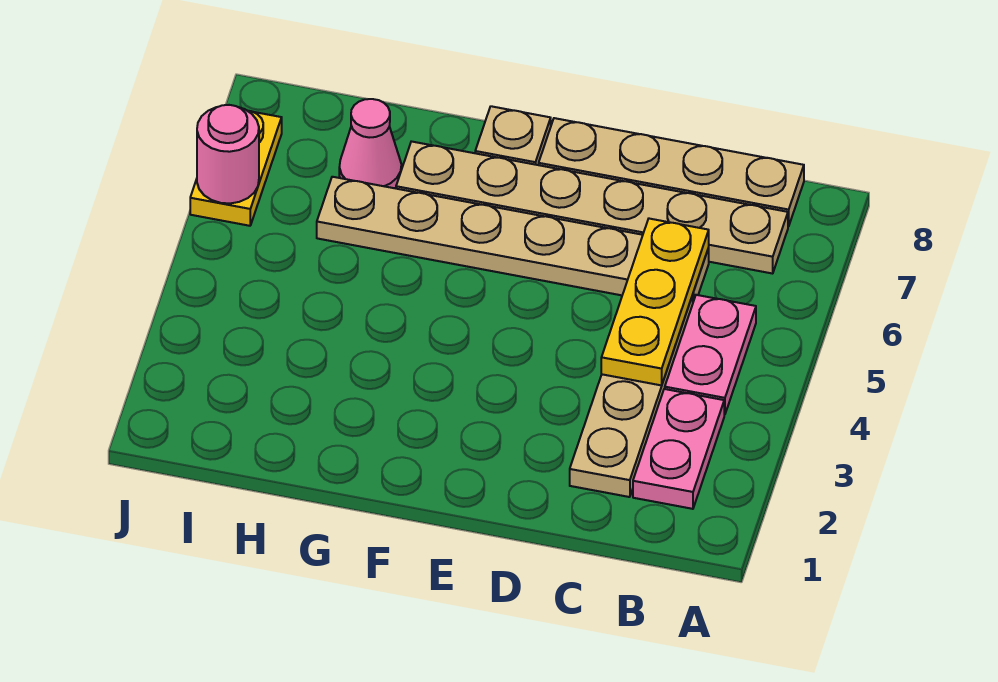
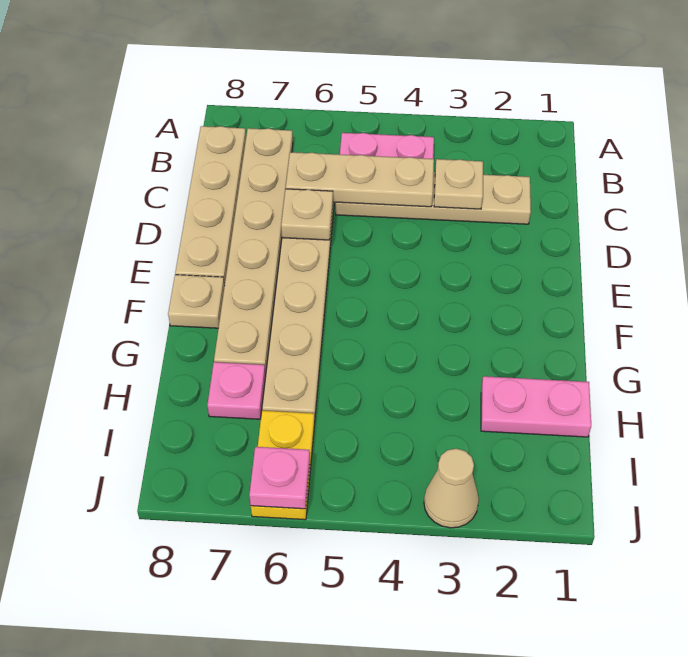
pink 1x2 plate [633,389,724,509] -> pink 1x2 plate moved to [481,376,591,437]
none -> tan 1x1 plate [434,159,483,209]
yellow 1x3 plate [601,219,709,385] -> tan 1x3 plate [286,152,434,207]
none -> tan 1x1 plate [281,189,333,240]
pink 1x1 cone [339,99,401,188] -> pink 1x1 plate [207,362,266,419]
none -> tan 1x1 cone [424,449,479,528]
yellow 1x2 plate [190,111,282,226] -> yellow 1x2 plate turned to [251,410,315,520]
pink 1x1 round brick [197,105,259,203] -> pink 1x1 plate [249,447,310,509]

